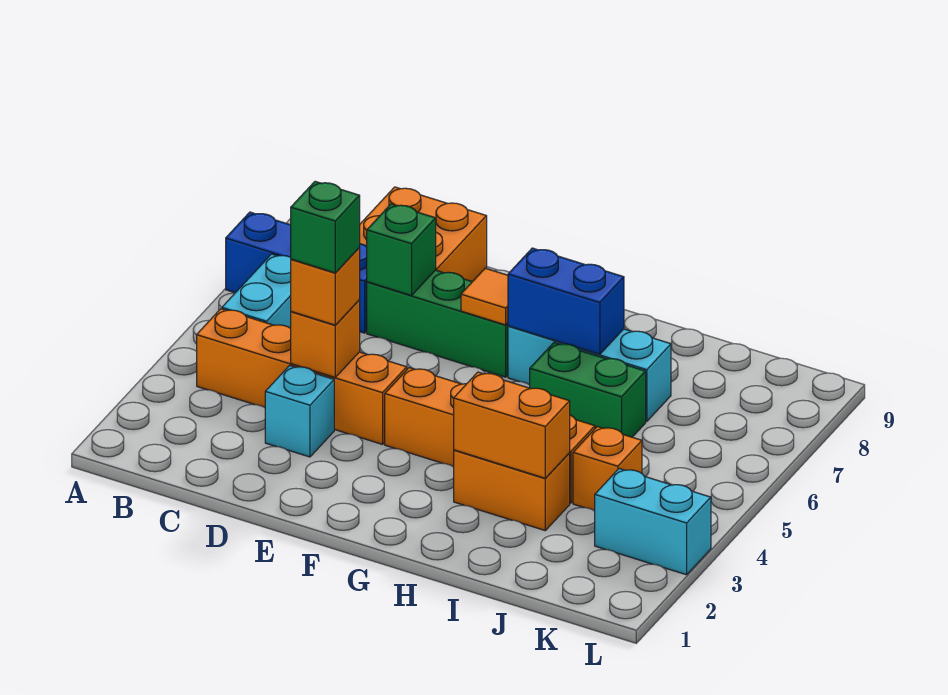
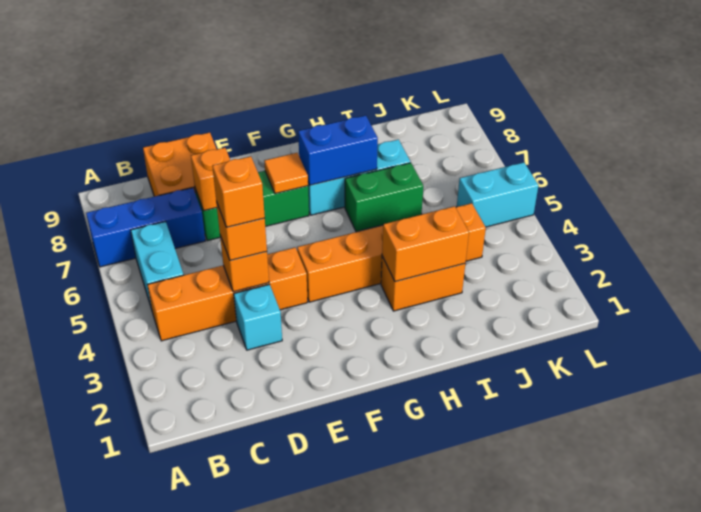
green 1x1 brick [291,181,360,273] -> orange 1x1 brick [212,156,265,227]
green 1x1 brick [367,204,436,296] -> orange 1x1 brick [191,148,230,211]
cyan 1x2 brick [595,469,711,575] -> cyan 1x2 brick moved to [457,162,538,227]

